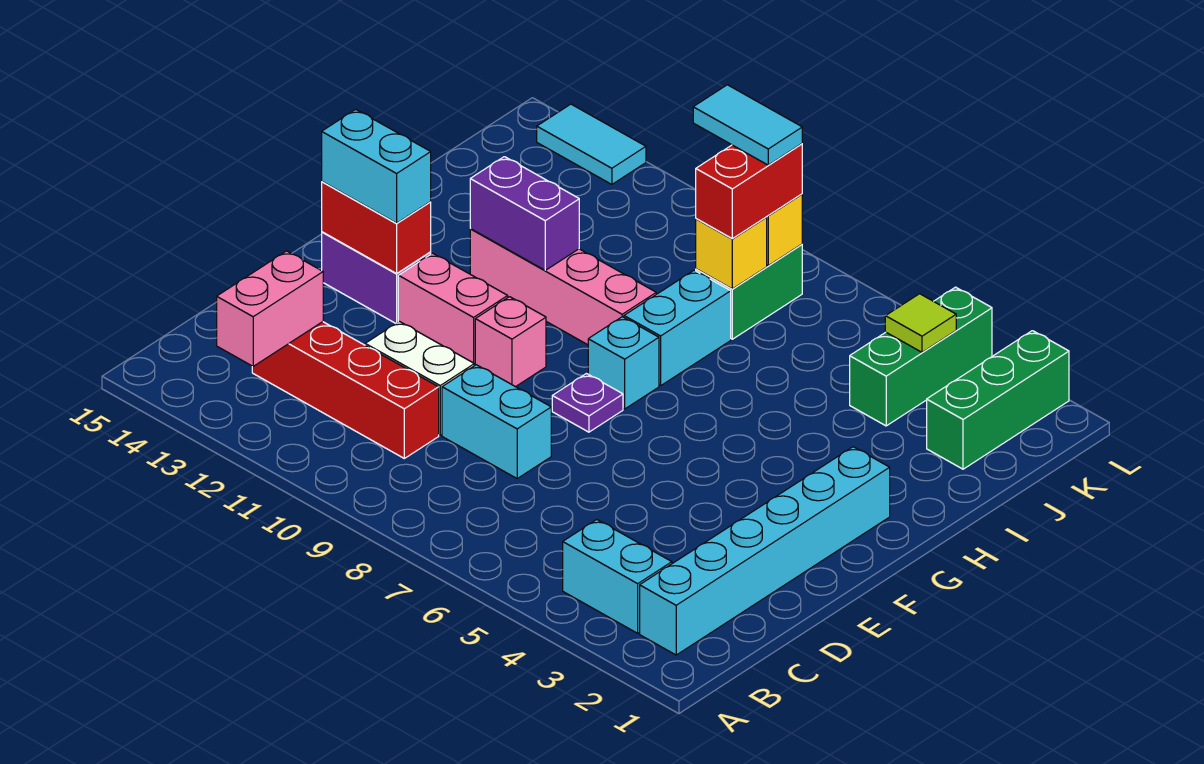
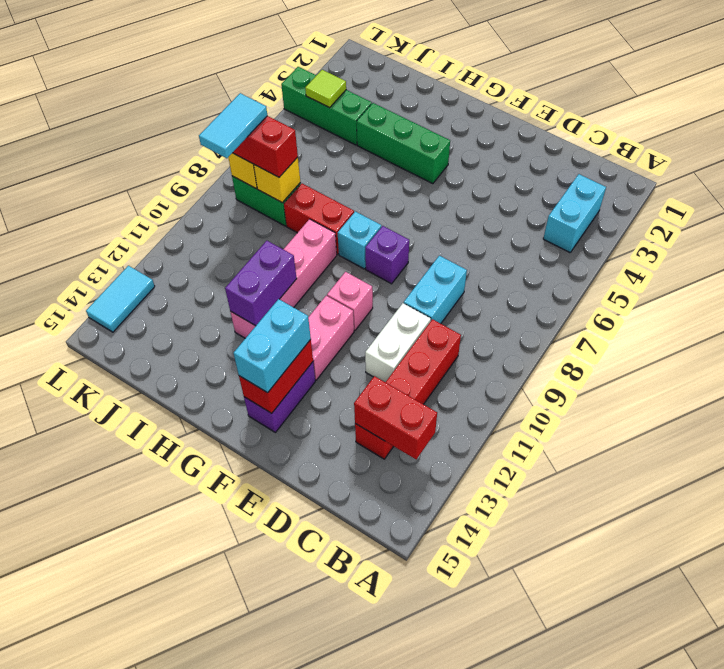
cyan 1x6 brick [640,447,890,655] -> none
pink 1x2 brick [217,251,323,366] -> red 1x2 brick [354,376,437,459]
purple 1x1 plate [552,374,623,432] -> purple 1x1 brick [365,226,409,284]
cyan 1x2 brick [624,270,731,386] -> red 1x2 brick [284,184,354,254]
green 1x3 brick [927,331,1069,469] -> green 1x3 brick moved to [357,103,450,184]

